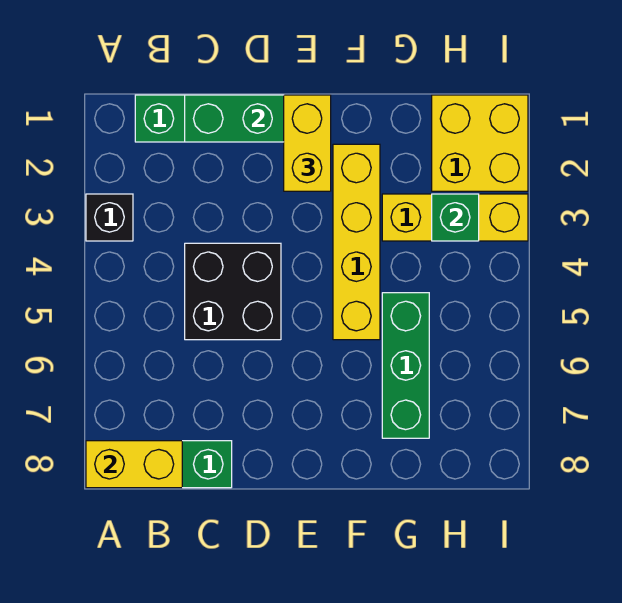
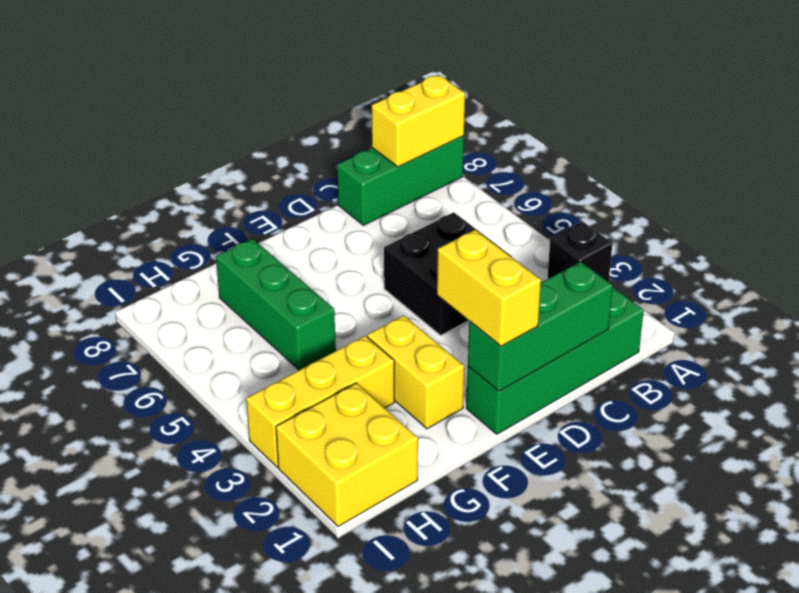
yellow 1x4 brick [333,144,380,340] -> yellow 1x2 brick [367,315,464,429]
green 1x1 brick [432,194,479,241] -> none

